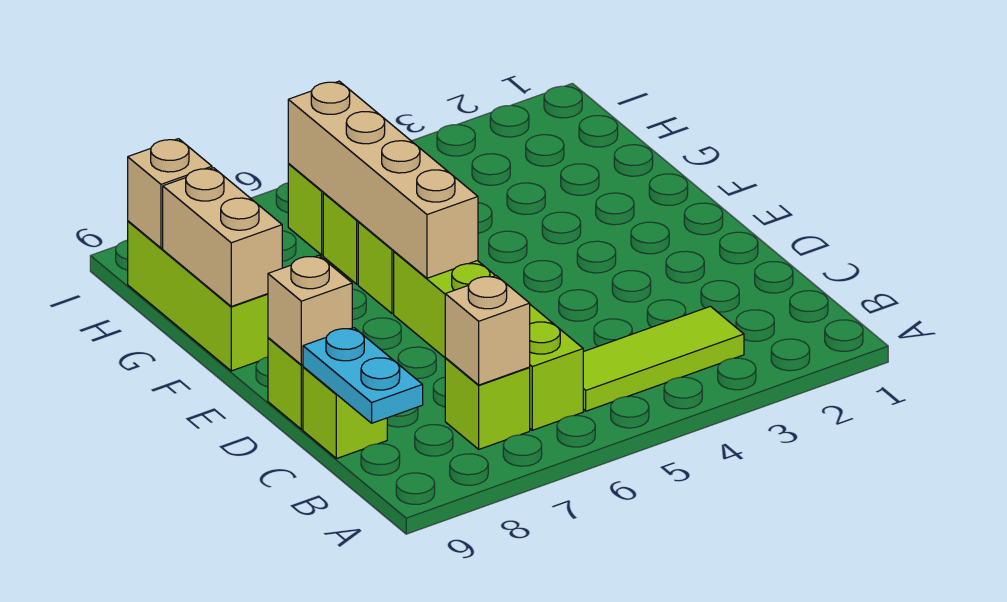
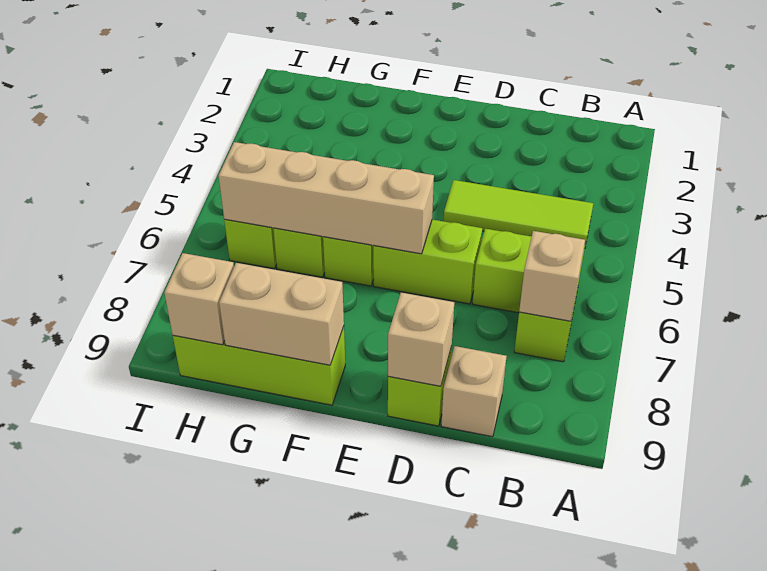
lime 1x3 tile [583,306,744,411] -> lime 1x3 tile turned to [444,180,593,247]
cyan 1x2 plate [303,328,423,423] -> none
lime 1x1 brick [303,367,387,459] -> tan 1x1 brick [441,346,507,437]

